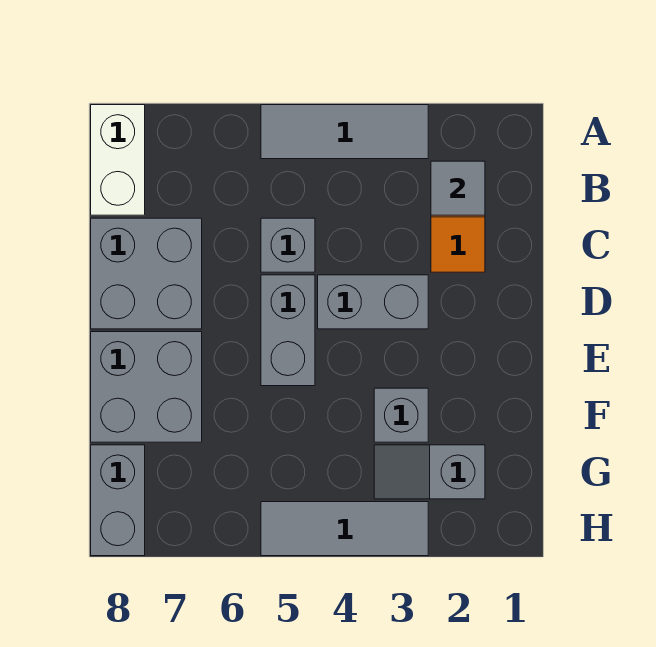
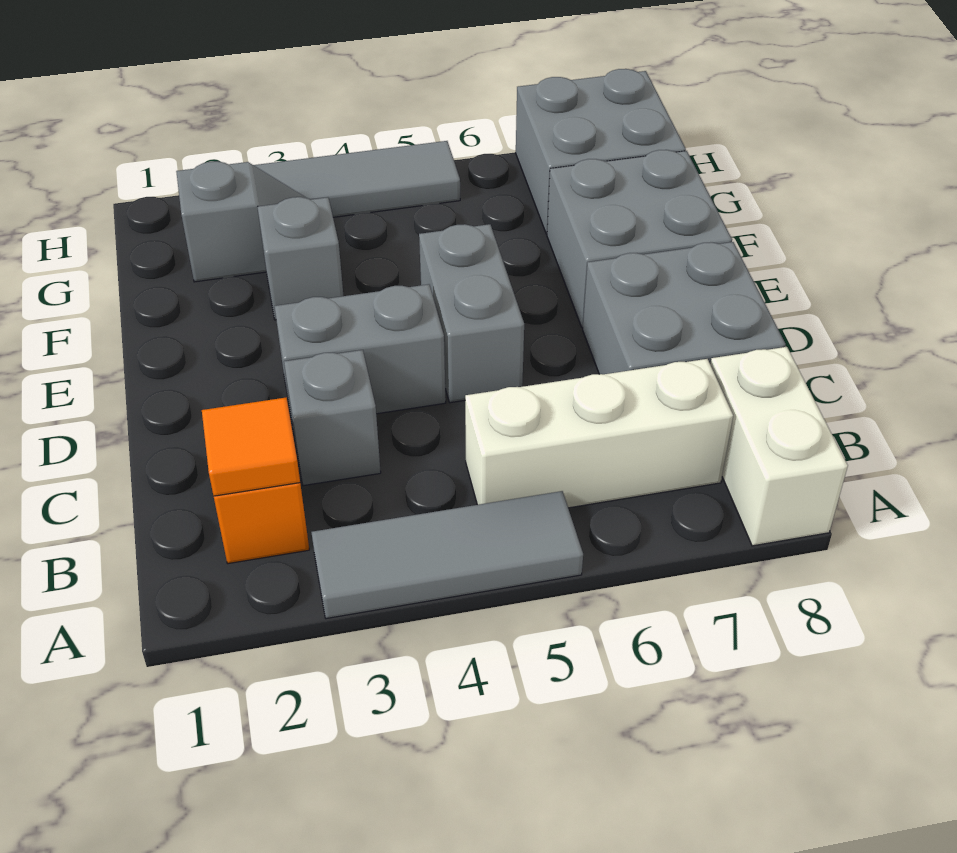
grey 1x1 tile [431,161,485,215] -> orange 1x1 tile [202,398,300,496]
none -> white 1x3 brick [465,359,733,508]
grey 1x1 brick [261,218,315,272] -> grey 1x1 brick moved to [284,350,381,486]
grey 1x2 brick [91,445,145,556] -> grey 2x2 brick [516,69,686,234]

